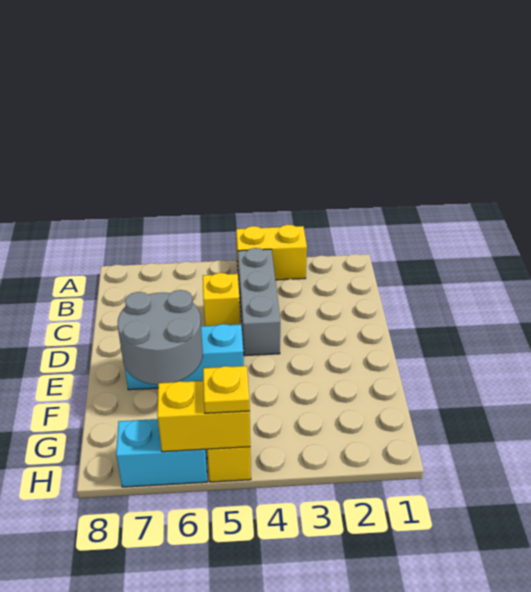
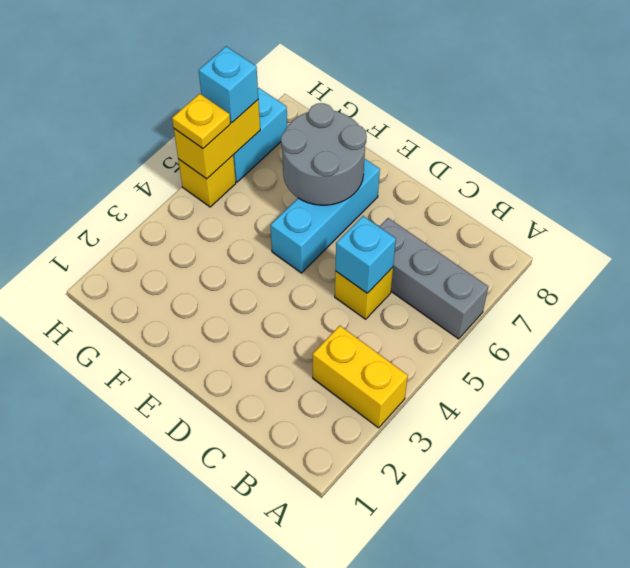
yellow 1x2 brick [236,225,307,280] -> yellow 1x2 brick turned to [312,326,408,428]
grey 1x3 brick [238,248,280,356] -> grey 1x3 brick moved to [379,218,488,339]
none -> cyan 1x1 brick [335,216,396,293]
none -> cyan 1x1 brick [199,46,258,123]

